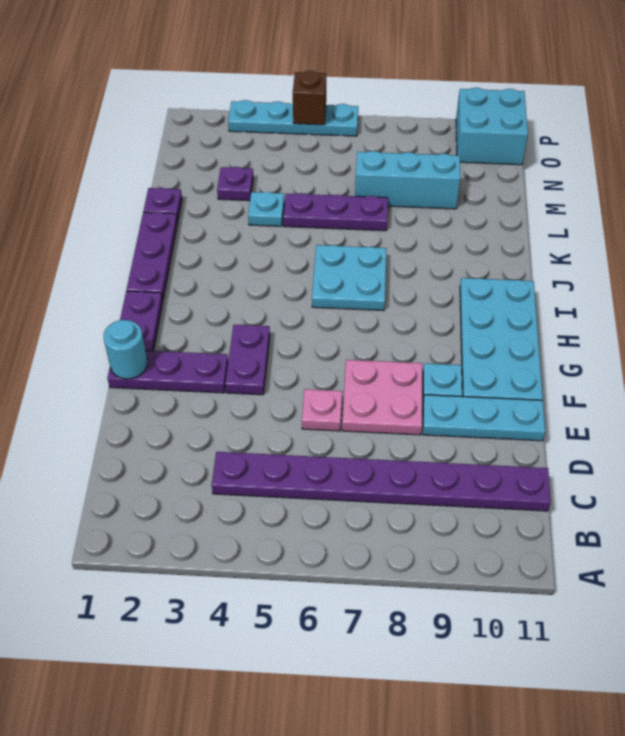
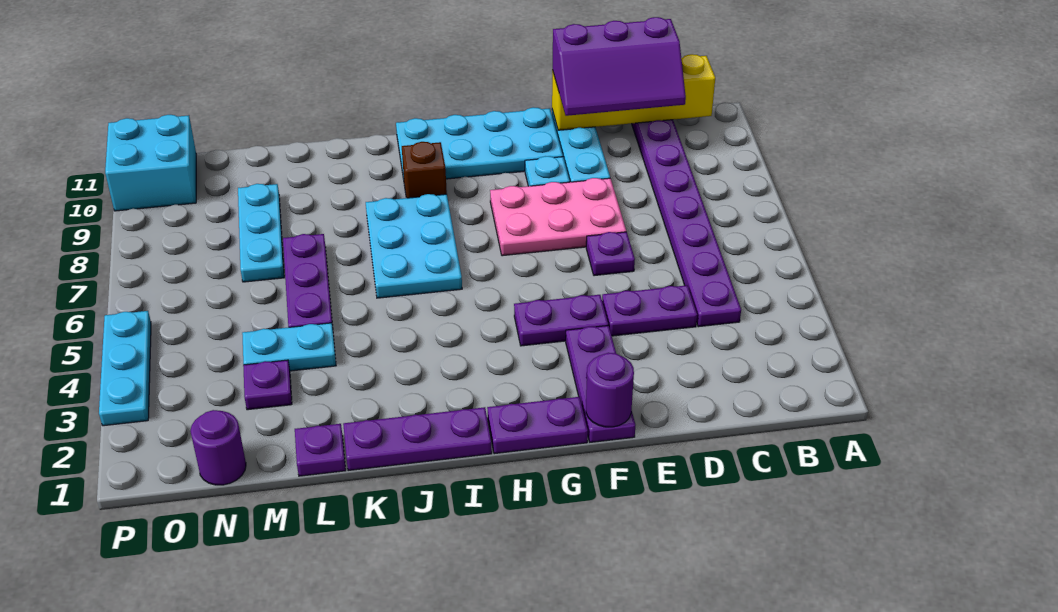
none -> yellow 1x4 brick [552,54,715,130]
none -> purple 2x3 slope [553,17,686,116]
none -> purple 1x2 plate [602,285,697,336]
pink 1x1 plate [302,389,342,431] -> purple 1x1 plate [586,232,635,276]
pink 2x2 plate [342,360,422,435] -> pink 2x3 plate [490,178,626,256]
cyan 1x1 round brick [104,320,147,379] -> purple 1x1 round brick [586,353,634,427]
cyan 2x2 plate [312,245,387,311] -> cyan 2x3 plate [366,194,462,298]
cyan 1x1 plate [248,192,284,226] -> cyan 1x2 plate [242,323,336,371]
cyan 1x3 brick [355,151,460,209] -> cyan 1x3 plate [238,184,284,282]
none -> purple 1x1 round brick [191,410,246,485]
cyan 1x4 plate [228,100,358,136] -> cyan 1x3 plate [99,311,151,426]
brown 1x1 brick [293,71,326,125] -> brown 1x1 brick moved to [402,142,447,198]

